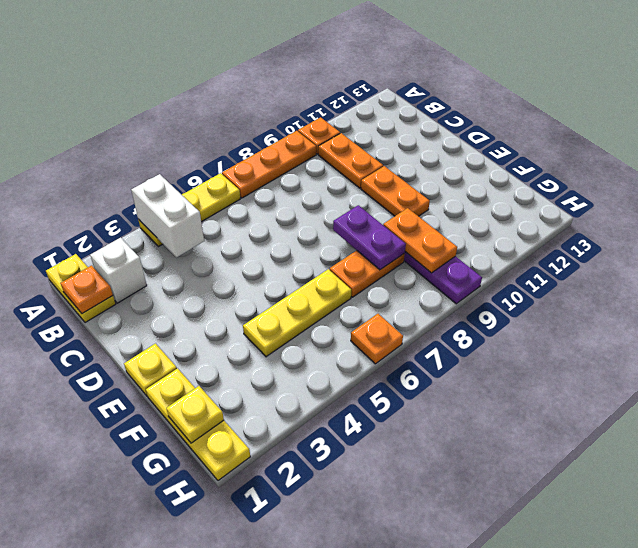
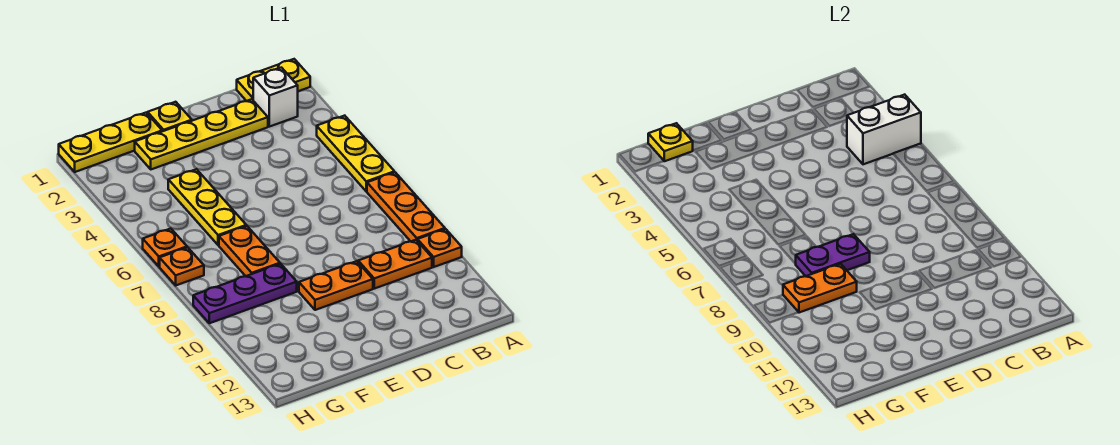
orange 1x1 plate [61,266,113,314] -> orange 1x1 plate moved to [160,247,204,285]
none -> yellow 1x4 plate [135,99,268,169]

